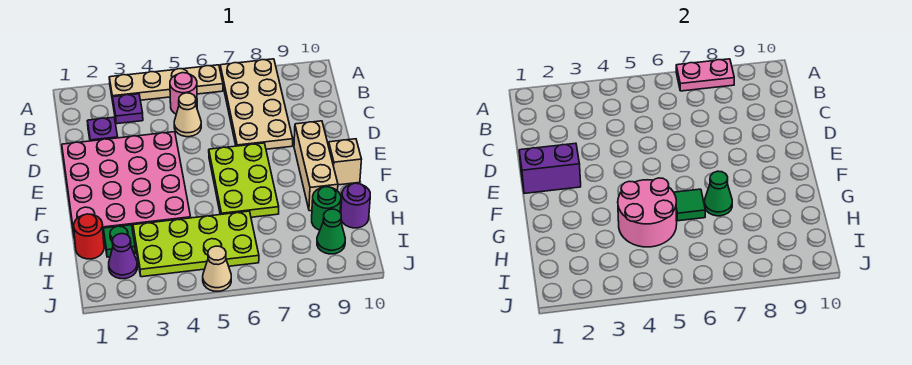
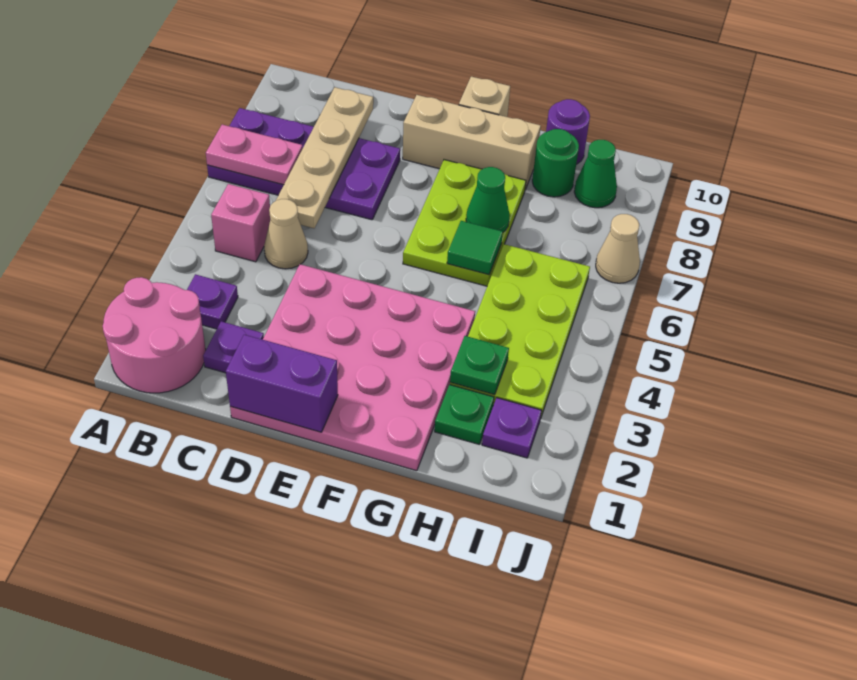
tan 1x4 plate [109,65,223,101] -> tan 1x4 plate moved to [276,87,373,228]
tan 2x4 plate [220,59,293,149] -> purple 2x4 plate [207,108,400,220]
pink 1x2 plate [676,59,734,91] -> pink 1x2 plate turned to [206,124,303,185]
pink 1x1 round brick [170,73,197,114] -> pink 1x1 brick [211,184,270,262]
purple 1x2 brick [519,143,581,193] -> purple 1x2 brick turned to [226,335,338,432]
lime 2x3 plate [209,143,279,217] -> lime 2x3 plate turned to [403,160,526,286]
pink 2x2 round brick [618,178,677,247] -> pink 2x2 round brick moved to [103,277,206,393]
red 1x1 round brick [74,214,104,259] -> none
none -> green 1x1 plate [450,336,509,395]
purple 1x1 cone [109,234,137,279] -> purple 1x1 plate [482,398,542,458]
tan 1x1 cone [203,246,231,291] -> tan 1x1 cone moved to [596,214,640,283]

